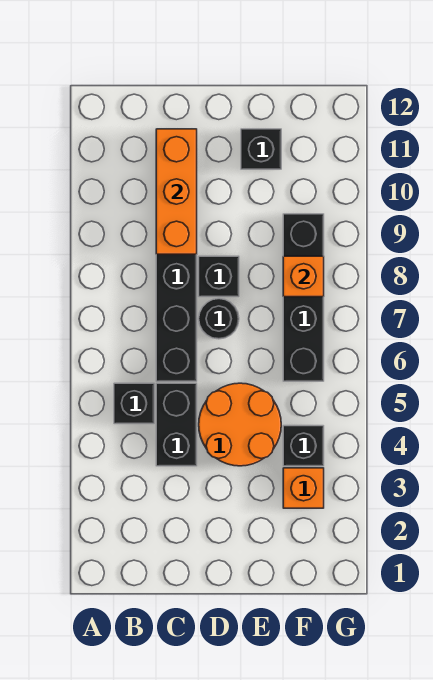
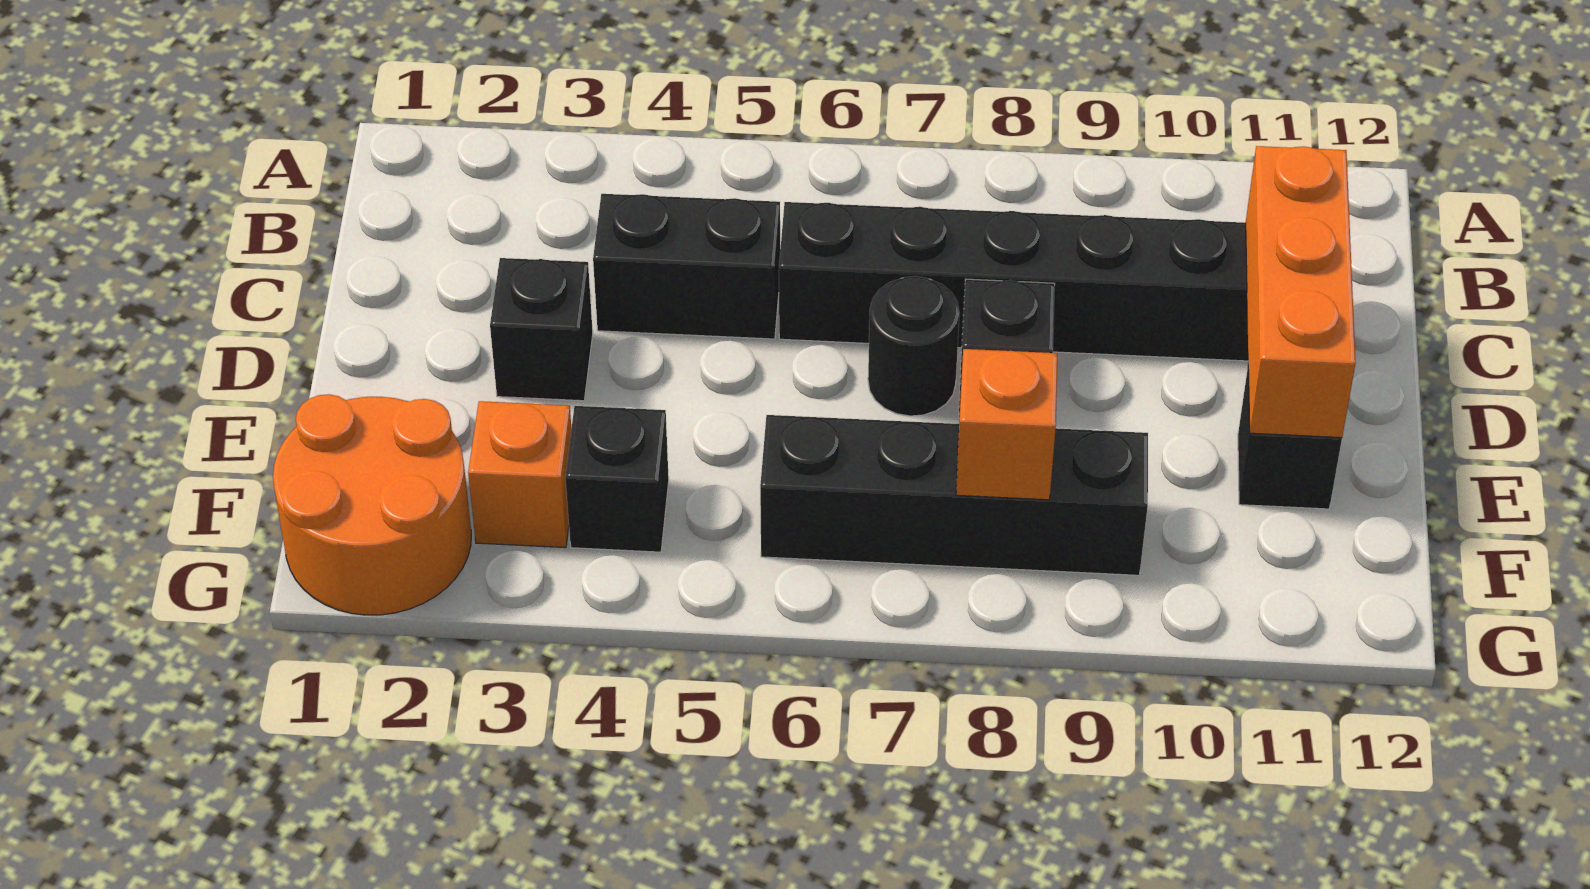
black 1x1 brick [114,383,154,424] -> black 1x1 brick moved to [490,258,593,401]
orange 1x3 brick [156,129,197,254] -> orange 1x3 brick turned to [1246,146,1356,438]
orange 2x2 round brick [199,383,281,466] -> orange 2x2 round brick moved to [273,394,471,615]

